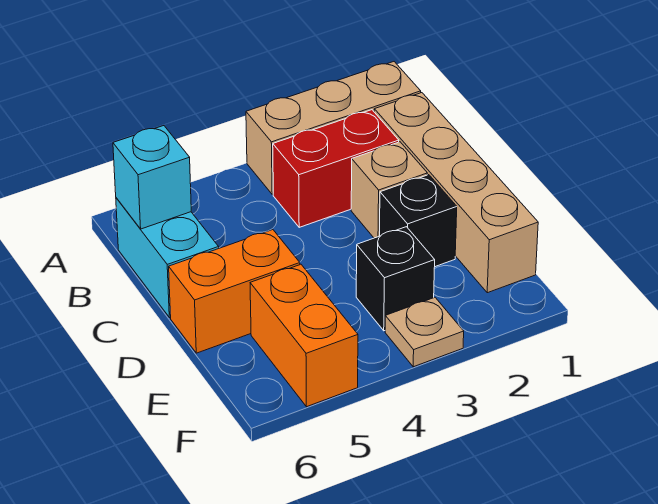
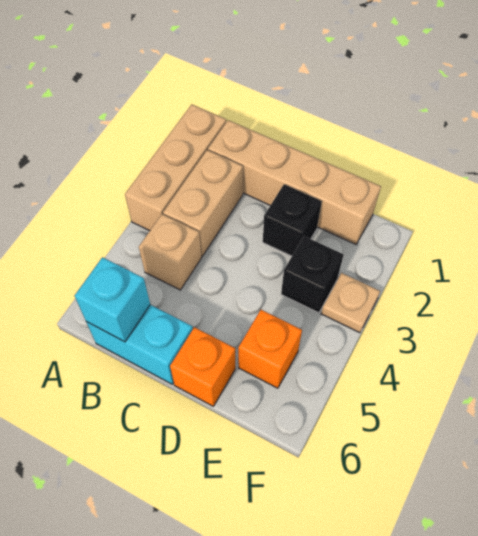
red 1x2 brick [273,110,399,227] -> tan 1x2 brick [163,150,243,256]
tan 1x1 brick [351,142,427,238] -> tan 1x1 brick moved to [139,214,202,290]
orange 1x2 brick [169,230,300,353] -> orange 1x1 brick [170,327,235,406]
orange 1x2 brick [250,264,358,407] -> orange 1x1 brick [238,310,302,388]

